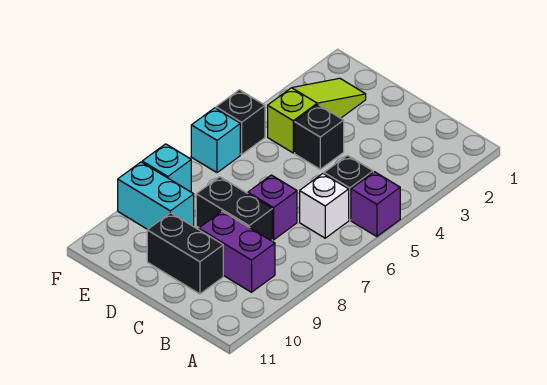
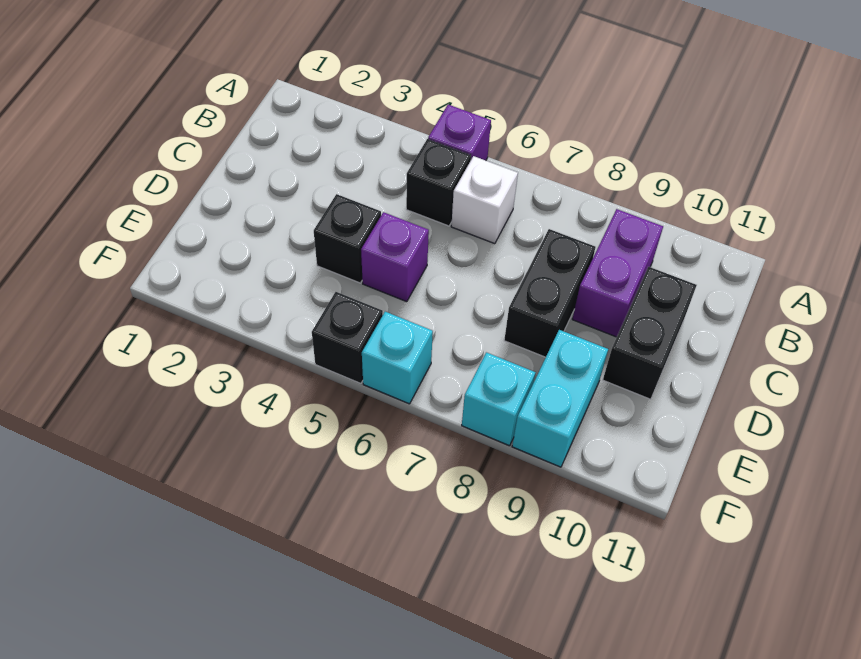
purple 1x1 brick [248,175,297,240] -> purple 1x1 brick moved to [361,212,429,302]
lime 1x3 slope [268,78,366,153] -> none

